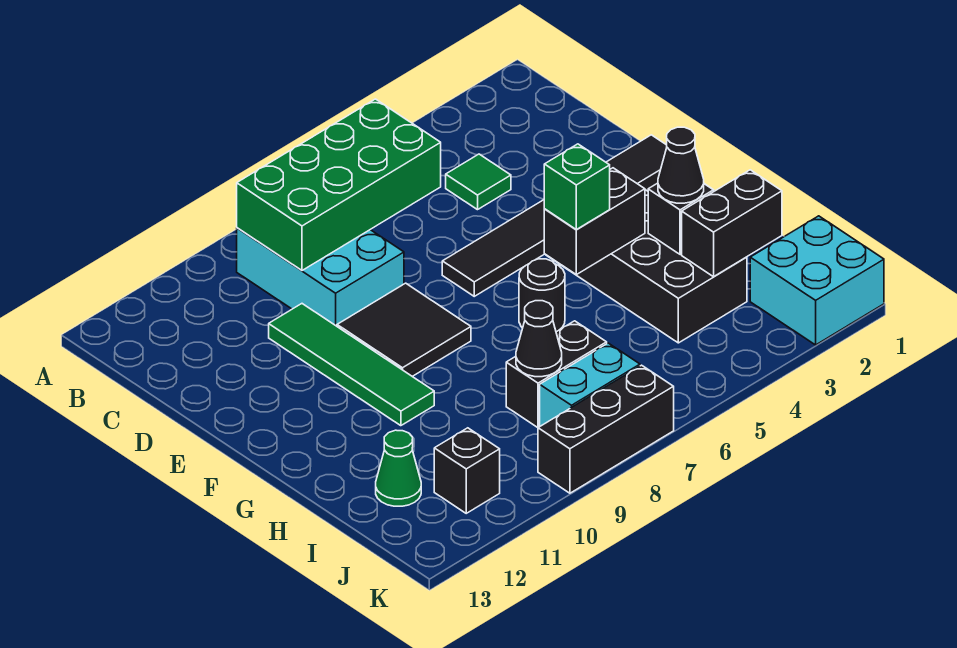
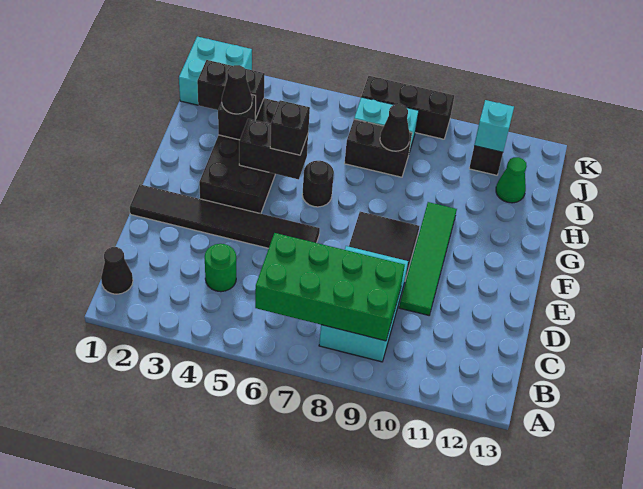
none -> black 1x1 cone [101,247,133,294]
green 1x1 tile [446,154,511,210] -> green 1x1 round brick [205,244,236,292]
green 1x1 brick [544,144,610,229] -> black 1x1 brick [270,100,310,155]
none -> cyan 1x1 brick [474,100,514,152]

